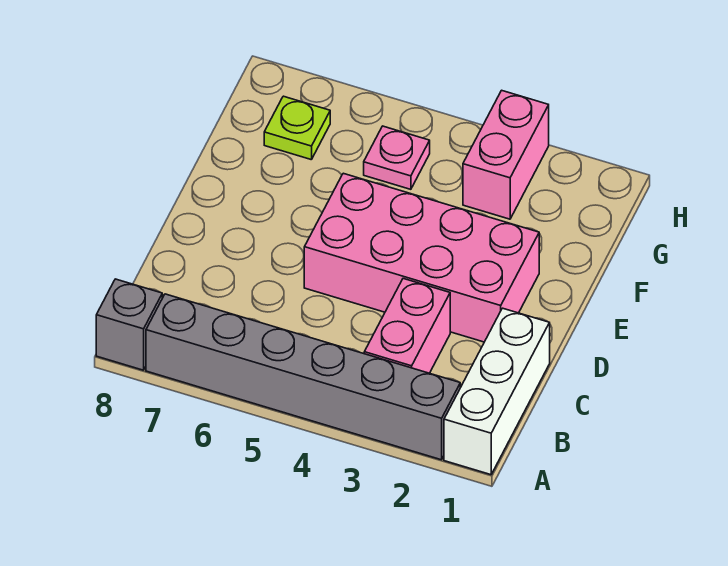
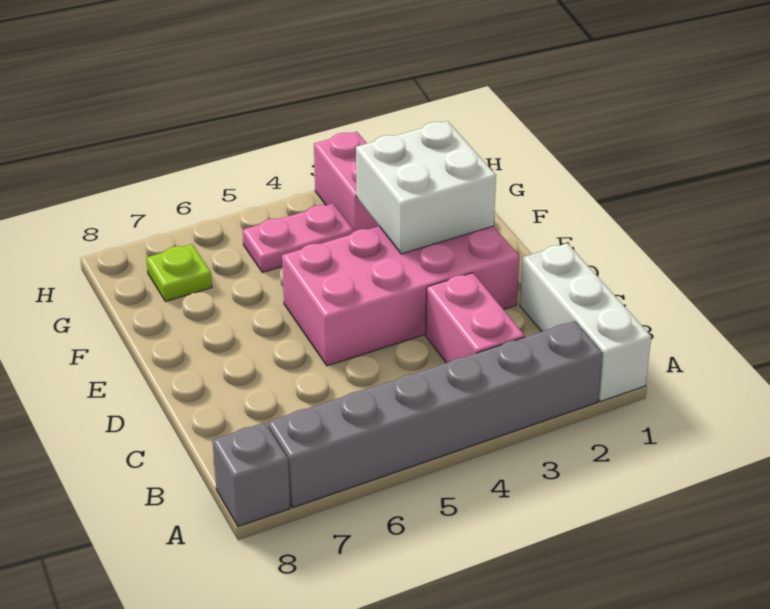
none -> white 2x2 brick [356,121,496,254]
pink 1x1 plate [364,126,430,189] -> pink 1x2 plate [243,203,354,273]

